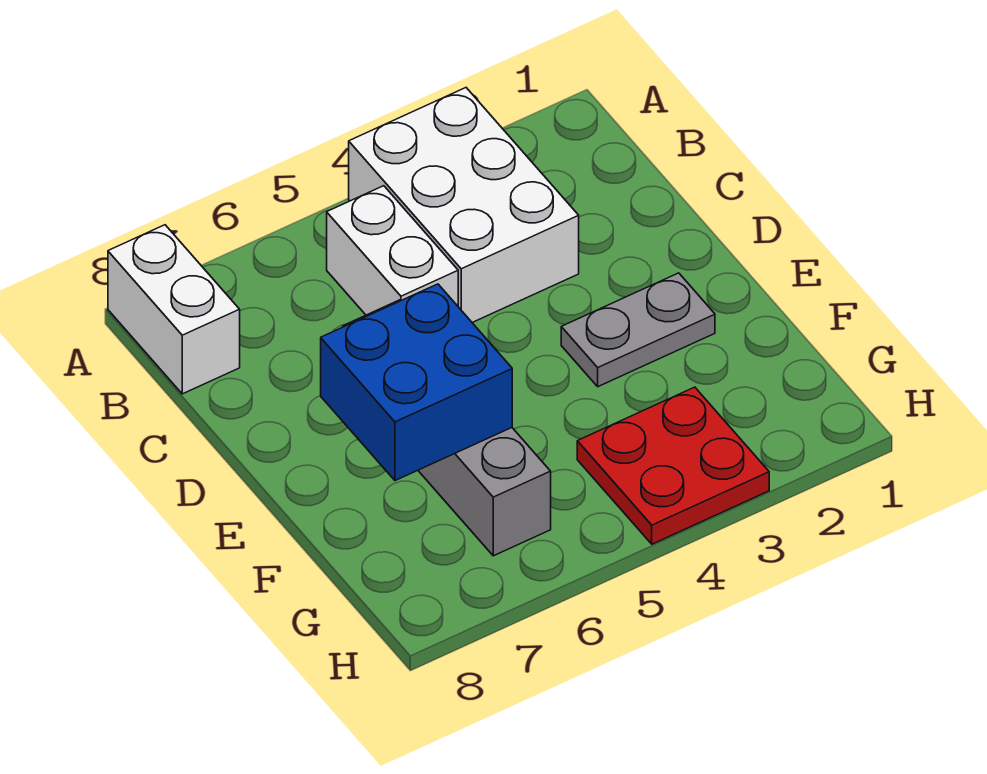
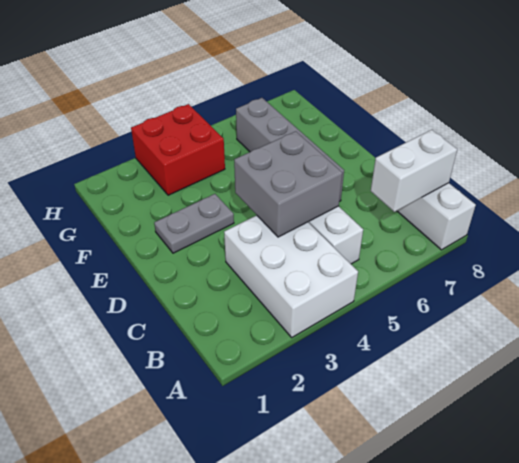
none -> white 1x2 brick [371,130,457,212]
none -> grey 2x2 brick [234,131,342,237]
blue 2x2 brick [321,284,512,481] -> none
red 2x2 plate [577,387,769,544] -> red 2x2 brick [131,104,225,195]

